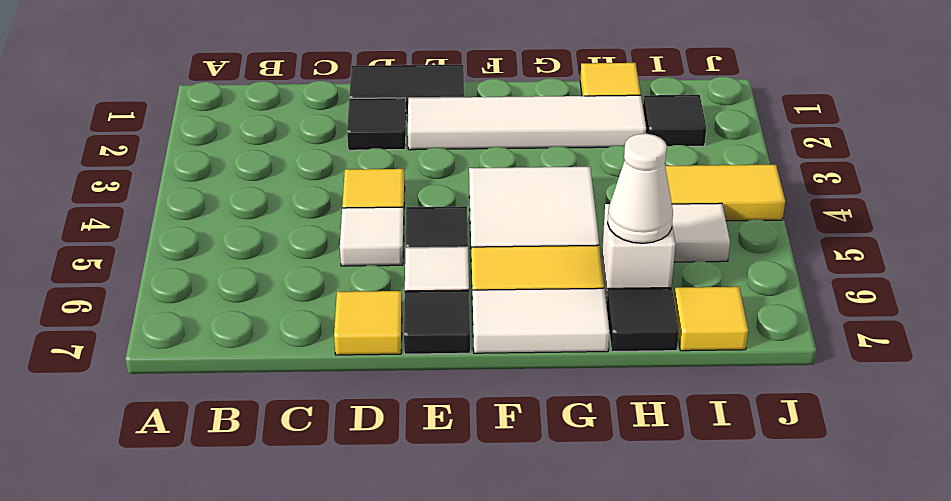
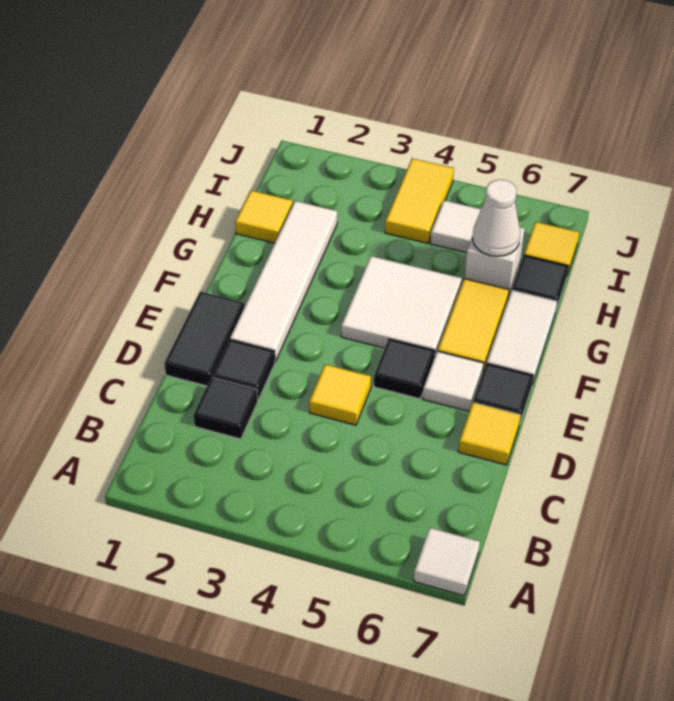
white 1x1 tile [340,207,404,266] -> white 1x1 tile moved to [414,528,480,596]
black 1x1 tile [643,95,706,147] -> black 1x1 tile moved to [194,378,258,439]

